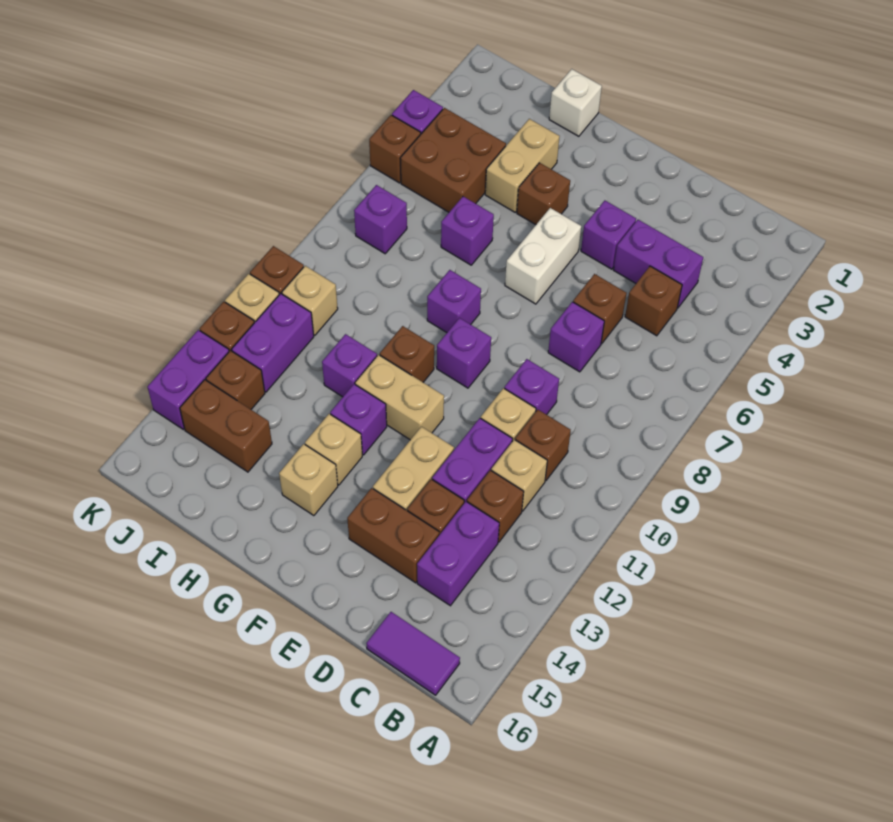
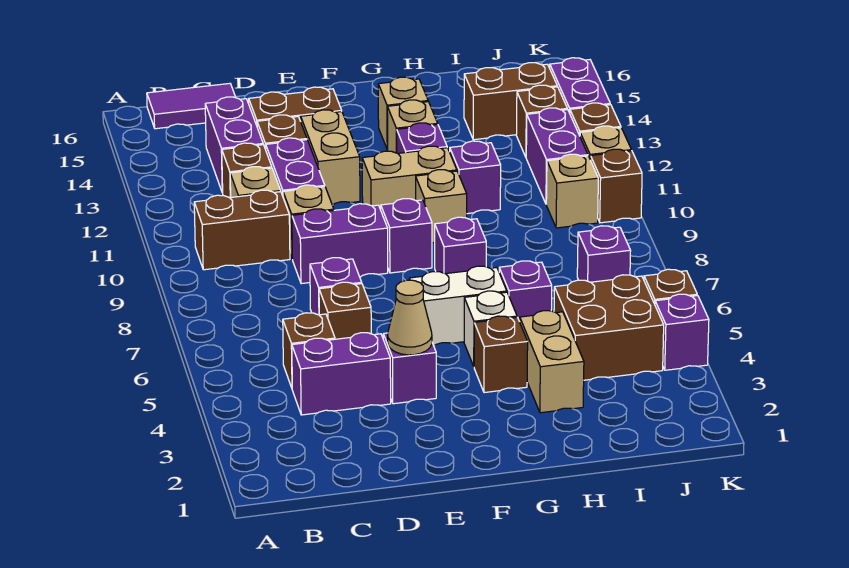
brown 1x1 brick [515,410,571,481] -> brown 1x2 brick [194,190,290,270]
purple 1x1 brick [504,359,559,415] -> purple 1x2 brick [292,204,388,284]
none -> tan 1x1 cone [388,280,432,355]
white 1x2 brick [505,208,581,304] -> white 1x2 brick turned to [409,266,507,345]
brown 1x1 brick [380,326,434,382] -> tan 1x1 brick [416,170,467,243]
white 1x1 brick [549,69,602,136] -> white 1x1 brick moved to [464,291,517,366]

